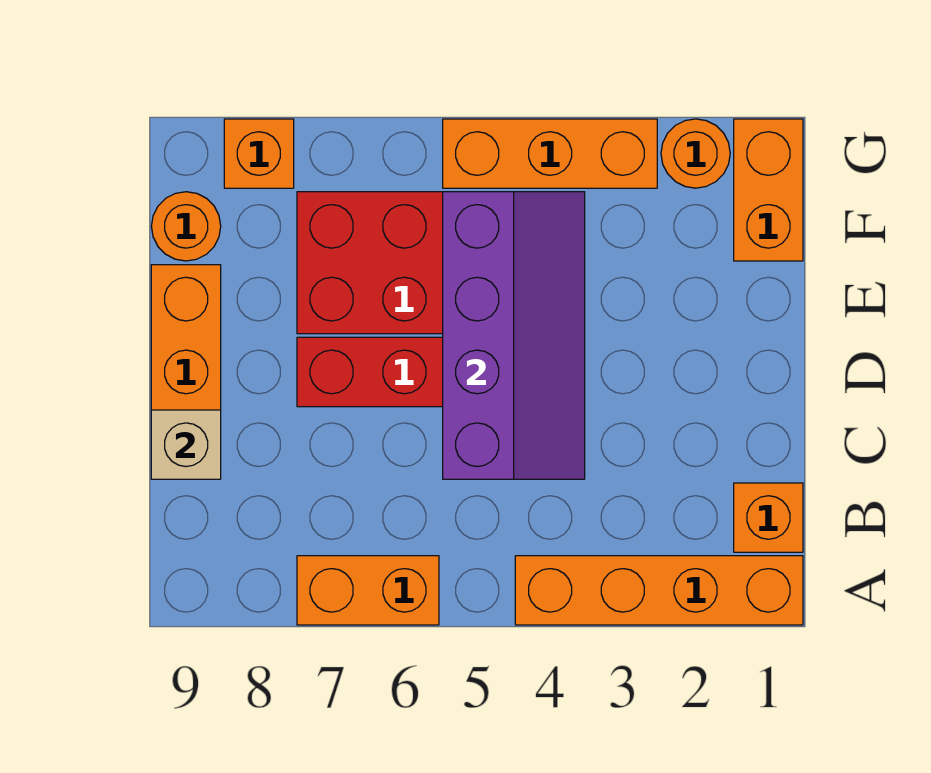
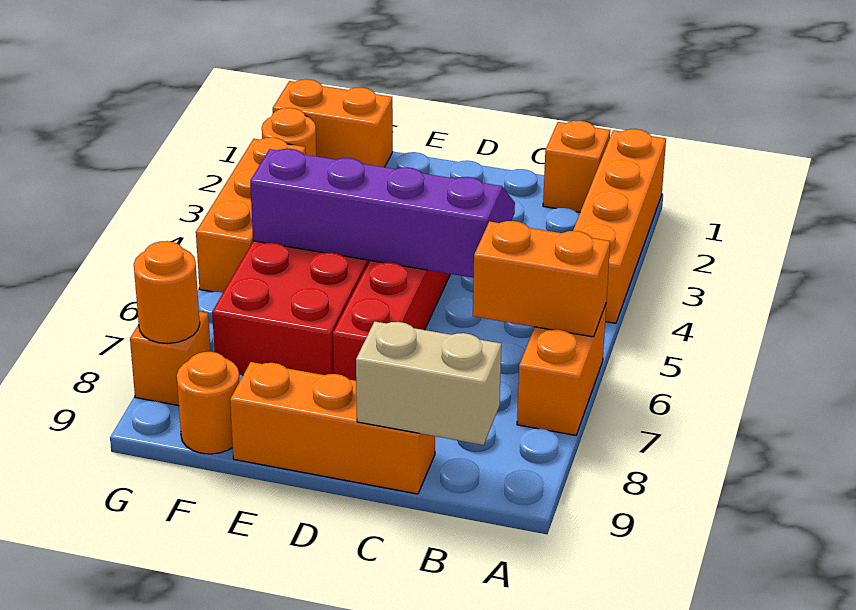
none -> orange 1x2 brick [473,221,610,337]
tan 1x1 brick [151,410,221,479] -> tan 1x2 brick [356,322,501,445]
none -> orange 1x1 round brick [134,241,200,343]

